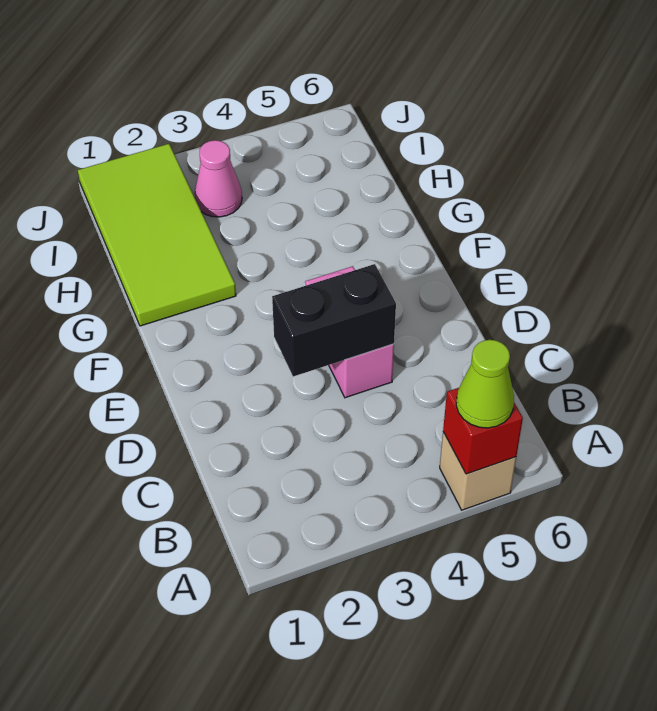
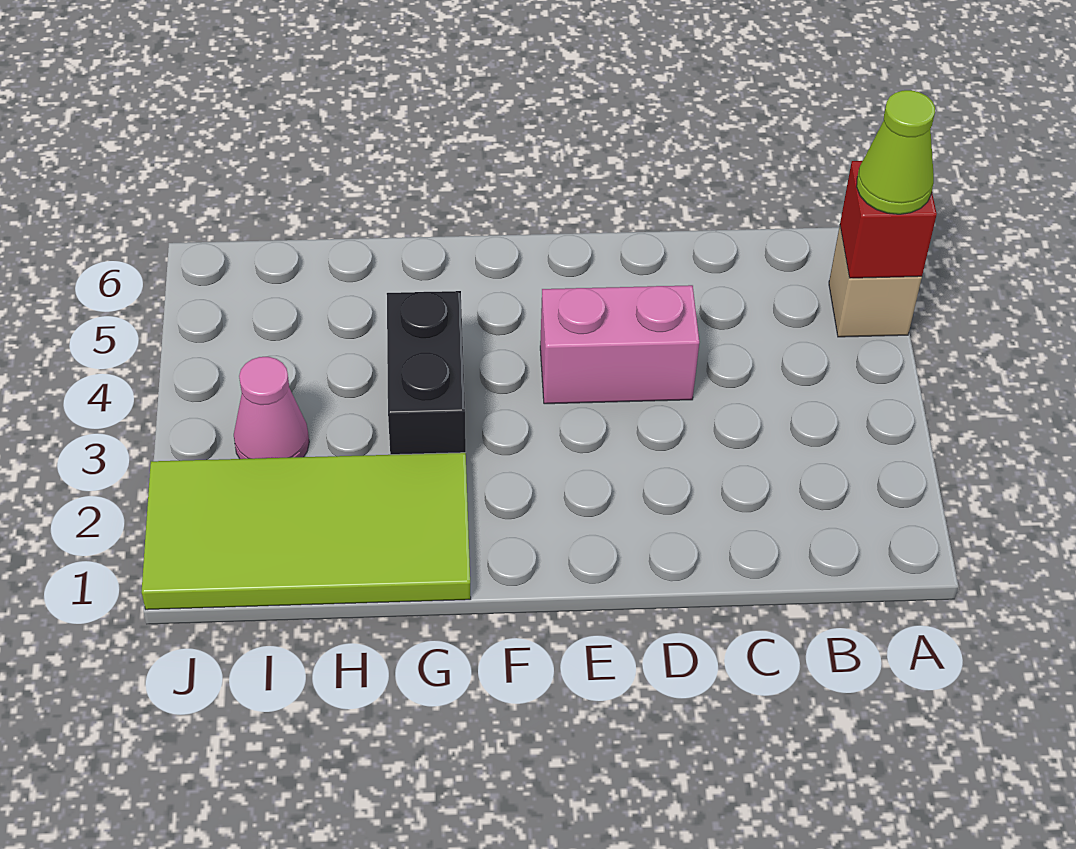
black 1x2 brick [272,264,396,377] -> black 1x2 brick moved to [387,291,466,455]

